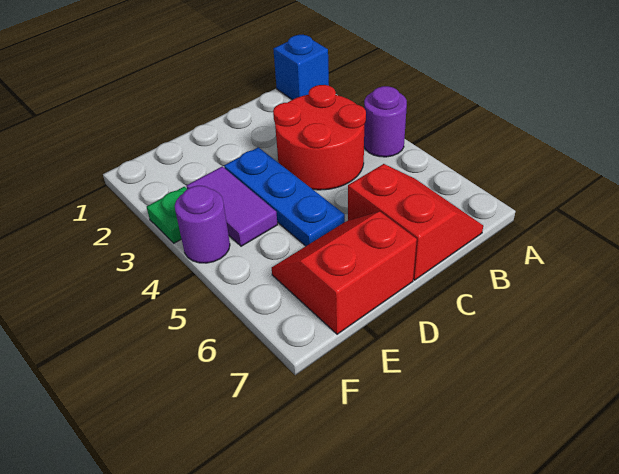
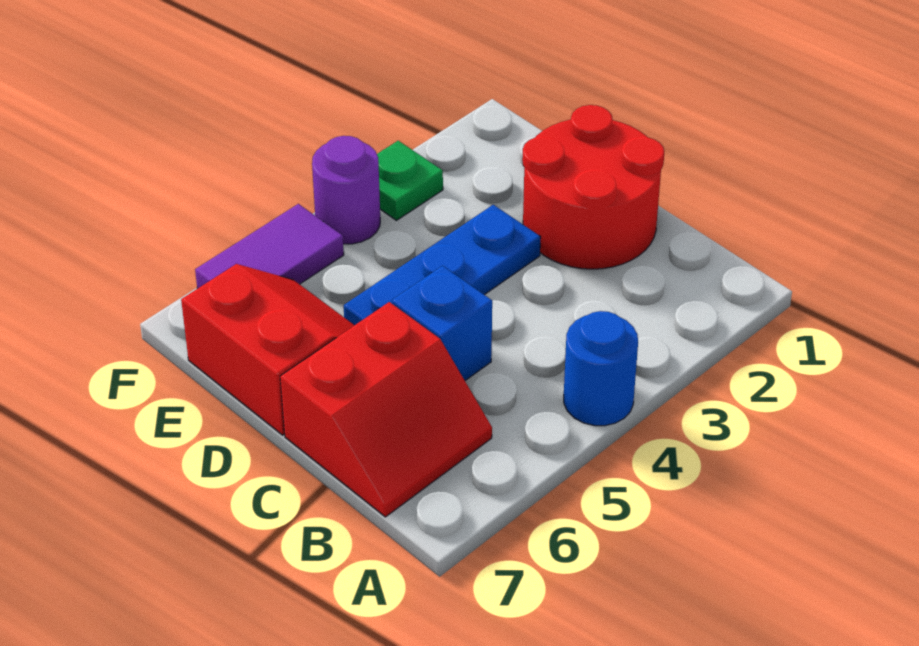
blue 1x1 brick [273,34,329,100] -> blue 1x1 brick moved to [392,266,492,380]
purple 1x1 round brick [364,86,407,157] -> blue 1x1 round brick [564,311,638,426]
red 2x2 round brick [273,85,366,190] -> red 2x2 round brick moved to [522,105,664,269]
purple 1x2 tile [186,166,278,246] -> purple 1x2 tile moved to [195,204,344,289]

